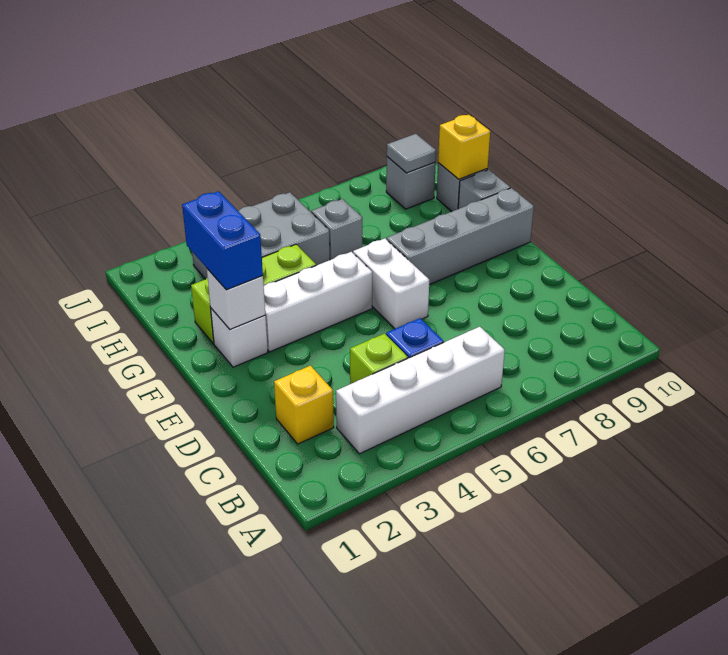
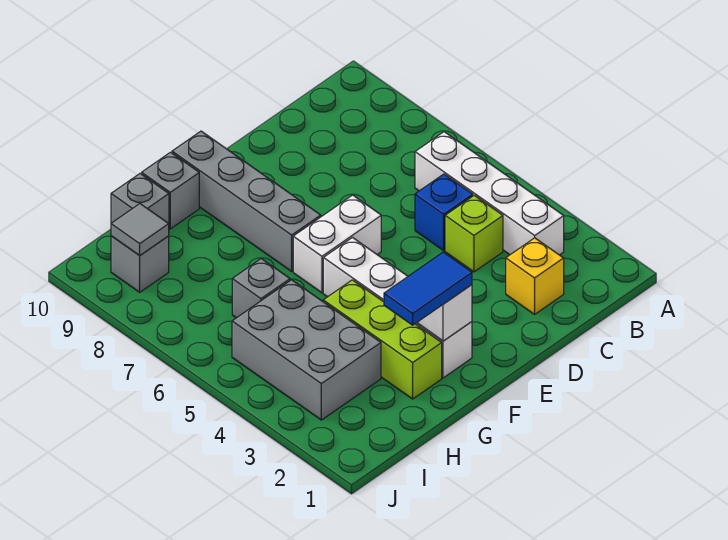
blue 1x2 brick [182,191,263,290] -> blue 1x2 tile [384,252,472,325]
yellow 1x1 brick [438,115,490,179] -> none

